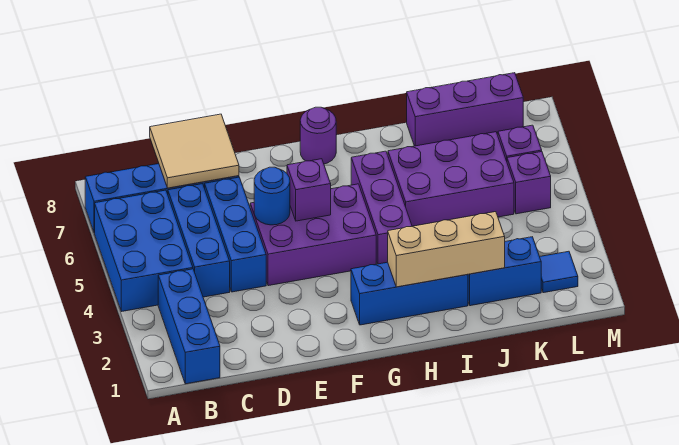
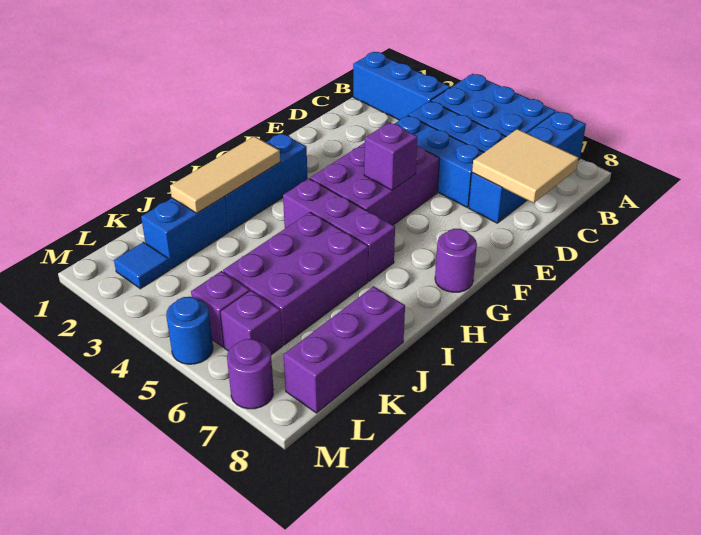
blue 1x1 round brick [254,167,290,225] -> blue 1x1 round brick moved to [166,297,213,364]
tan 1x3 brick [388,212,505,287] -> tan 1x3 tile [170,136,280,213]
none -> purple 1x1 round brick [227,339,274,409]

